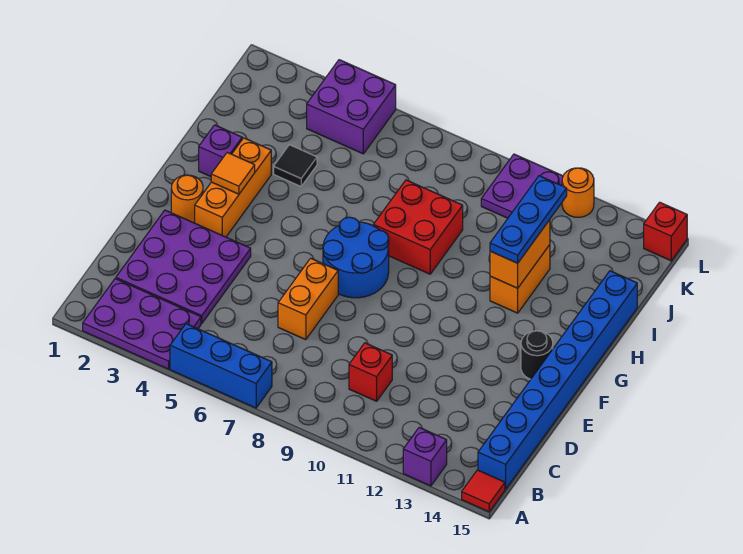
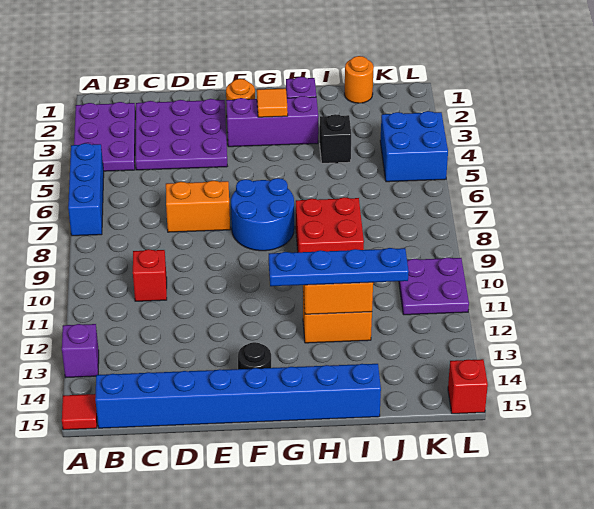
orange 1x3 brick [195,138,271,237] -> purple 1x3 brick [226,96,318,147]
blue 1x3 plate [490,176,567,263] -> blue 1x4 plate [269,248,409,286]
black 1x1 tile [274,145,317,186] -> black 1x1 brick [320,114,351,163]
purple 2x2 brick [307,60,396,154] -> blue 2x2 brick [380,111,448,182]
orange 1x1 round brick [562,168,594,217] -> orange 1x1 round brick moved to [345,56,374,103]

